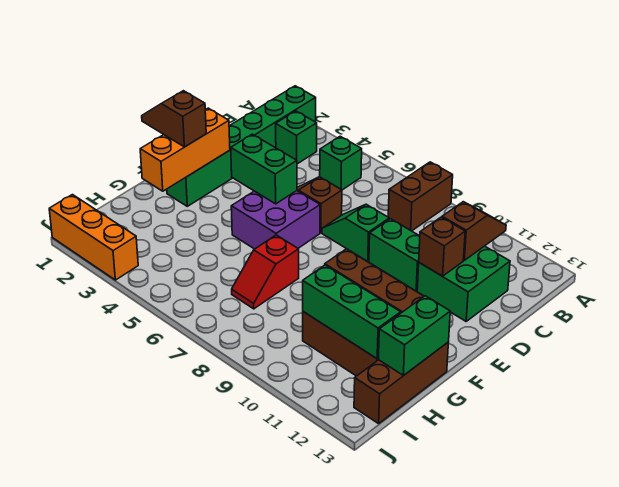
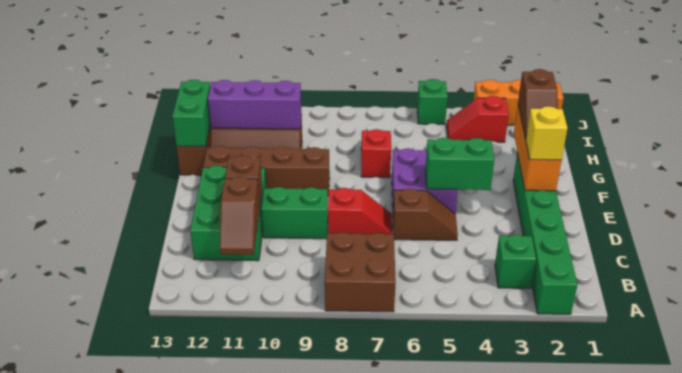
brown 1x2 brick [388,162,453,231] -> brown 2x2 brick [325,232,396,312]
green 1x1 brick [320,136,362,190] -> green 1x1 brick moved to [417,79,447,124]
green 2x2 brick [417,246,510,321] -> green 2x3 brick [190,166,266,261]
green 1x2 slope [322,204,389,261] -> red 1x2 slope [328,188,392,234]
none -> yellow 1x1 brick [526,106,567,160]
brown 1x2 slope [142,91,206,147] -> brown 1x2 slope turned to [518,69,558,139]
green 1x3 brick [303,265,401,359] -> purple 1x3 brick [208,80,301,129]
none -> red 1x2 slope [447,96,509,142]

